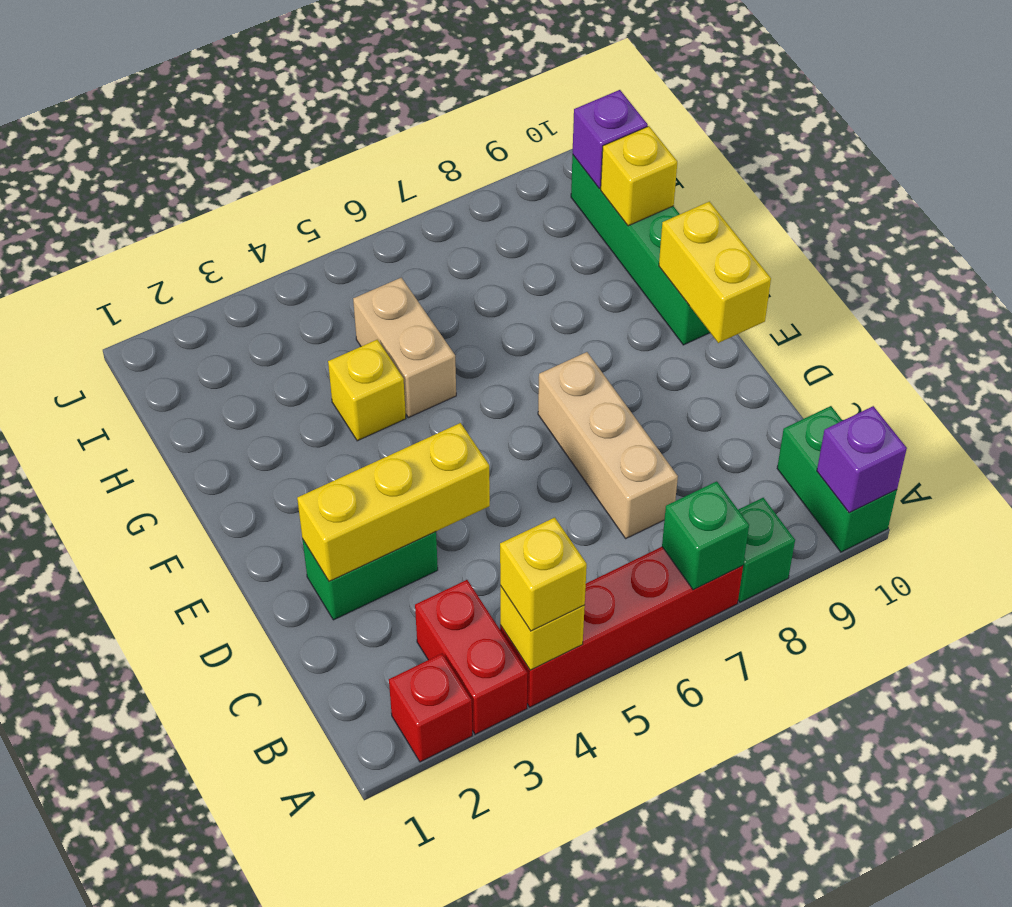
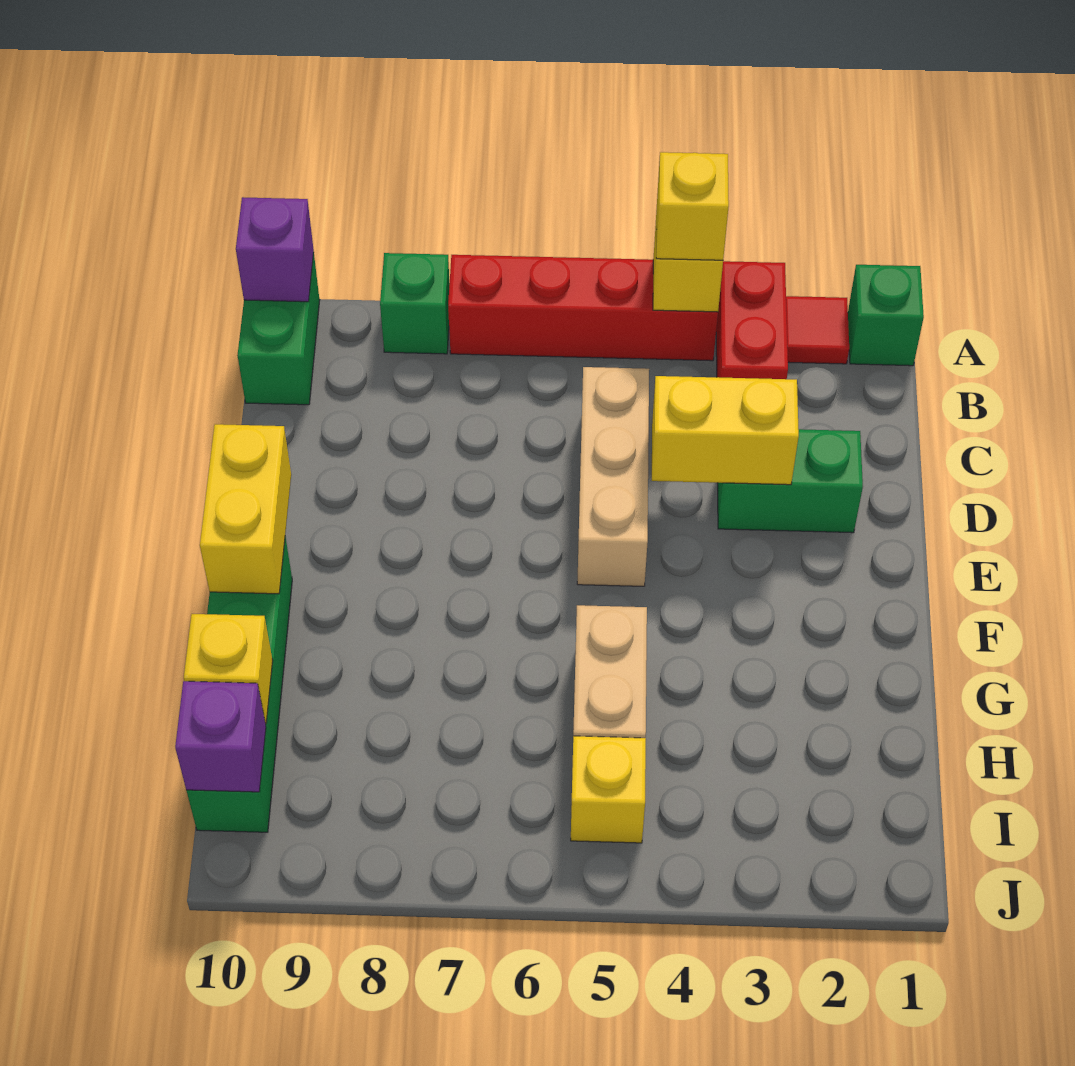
red 1x1 brick [389,654,472,762] -> red 1x1 tile [786,296,849,364]
green 1x1 brick [662,481,749,590] -> green 1x1 brick moved to [848,265,924,366]
tan 1x3 brick [538,352,678,538] -> tan 1x3 brick moved to [577,367,649,586]
yellow 1x3 brick [297,423,490,582] -> yellow 1x2 brick [652,376,799,485]
yellow 1x1 brick [328,340,406,441] -> yellow 1x1 brick moved to [571,736,646,843]

